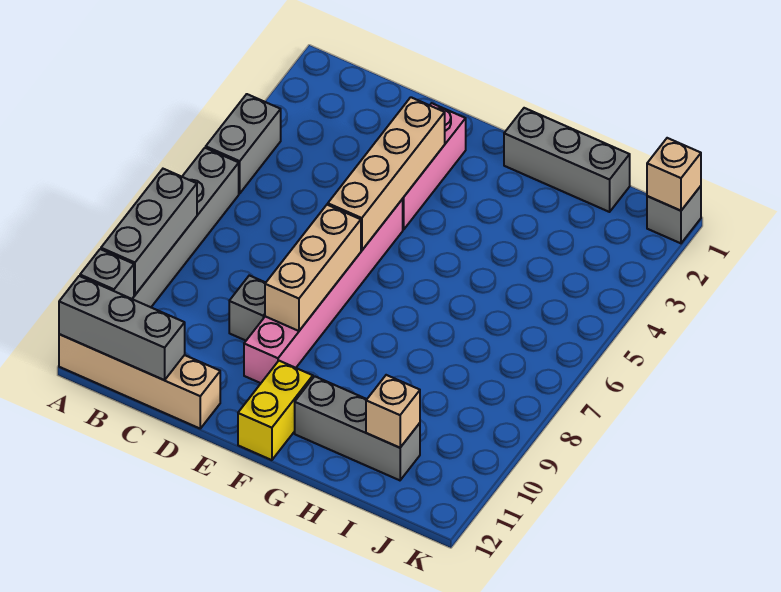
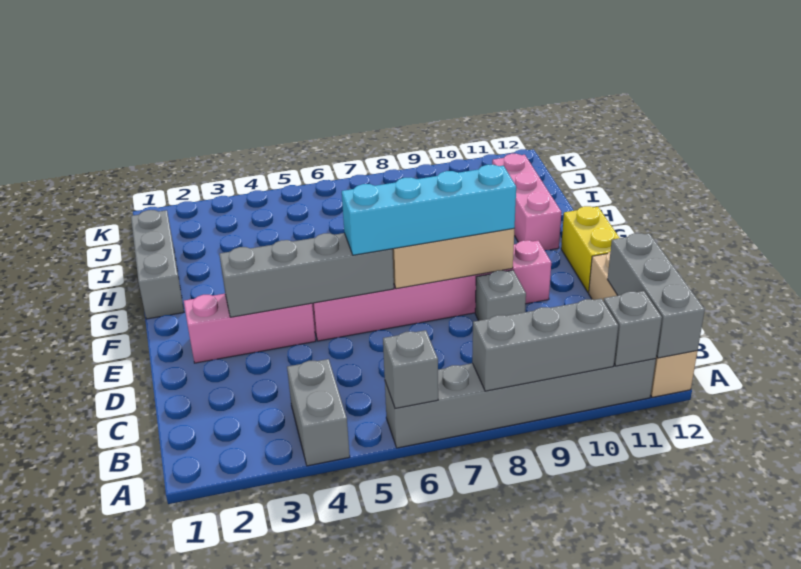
grey 1x2 brick [206,94,281,193] -> grey 1x2 brick turned to [287,359,350,466]
tan 1x4 brick [328,97,445,251] -> grey 1x4 brick [219,233,394,317]
none -> cyan 1x4 brick [342,165,516,255]
yellow 1x2 brick [238,361,313,460] -> yellow 1x2 brick turned to [561,206,619,293]
grey 1x3 brick [295,376,420,480] -> pink 1x3 brick [492,154,561,250]
tan 1x1 brick [366,375,420,448] -> none
grey 1x1 brick [647,186,701,243] -> grey 1x1 brick moved to [383,330,438,408]
tan 1x1 brick [647,138,701,211] -> none

